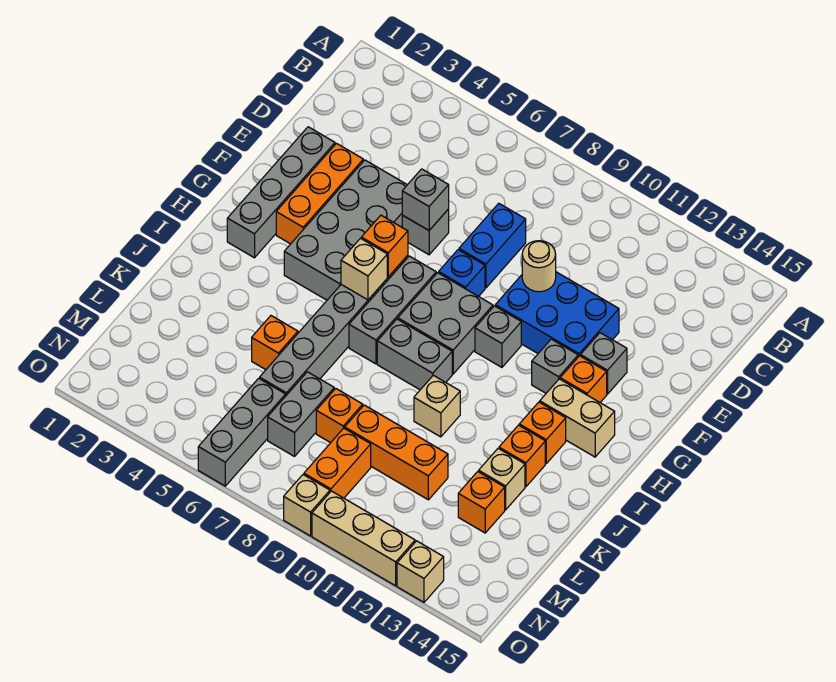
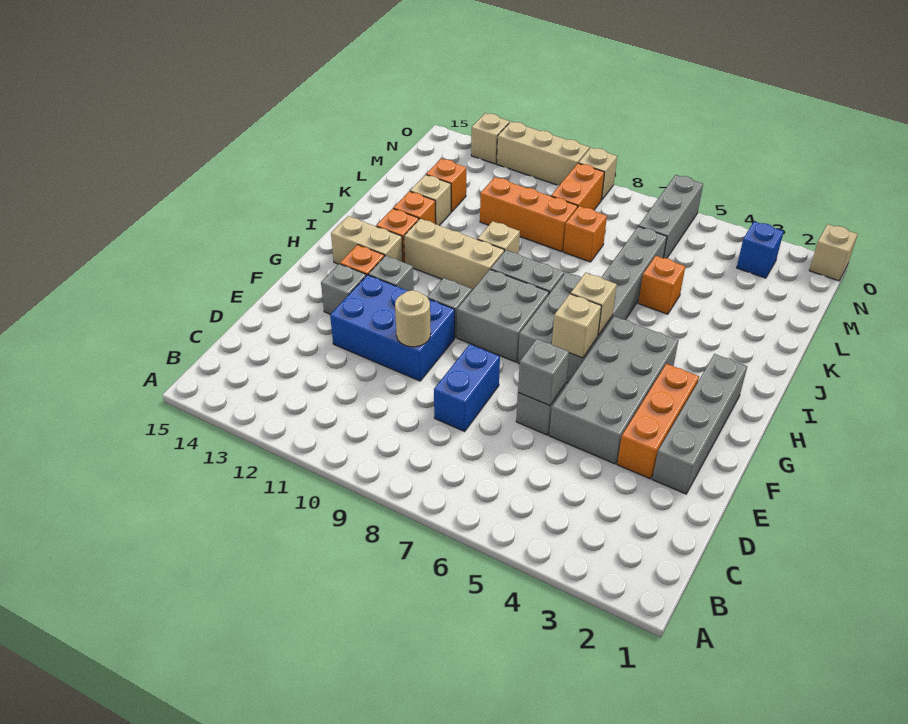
blue 1x1 brick [439,250,485,297] -> blue 1x1 brick moved to [737,221,784,278]
orange 1x1 brick [361,215,408,277] -> tan 1x1 brick [552,294,601,358]
none -> tan 1x3 brick [404,219,504,290]
grey 1x2 brick [268,372,334,456] -> none
none -> tan 1x1 brick [809,224,858,281]

